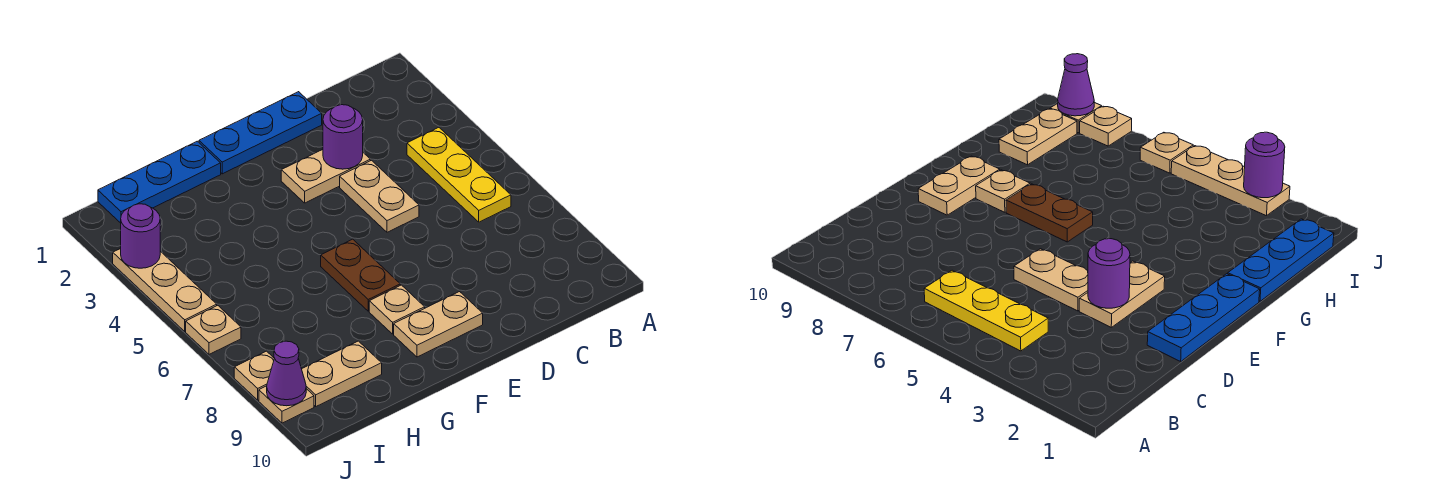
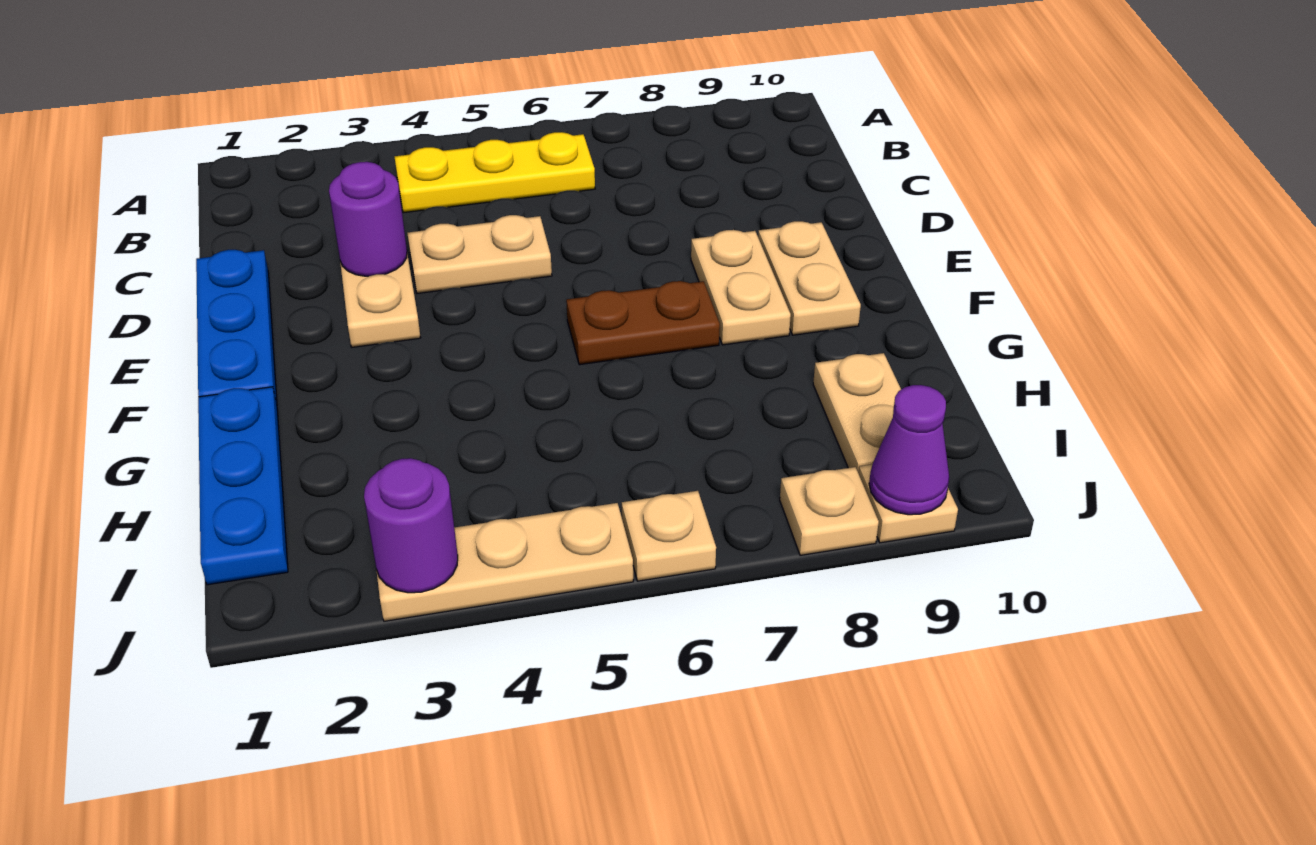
tan 1x1 plate [369,285,425,334] -> tan 1x2 plate [691,230,791,345]

